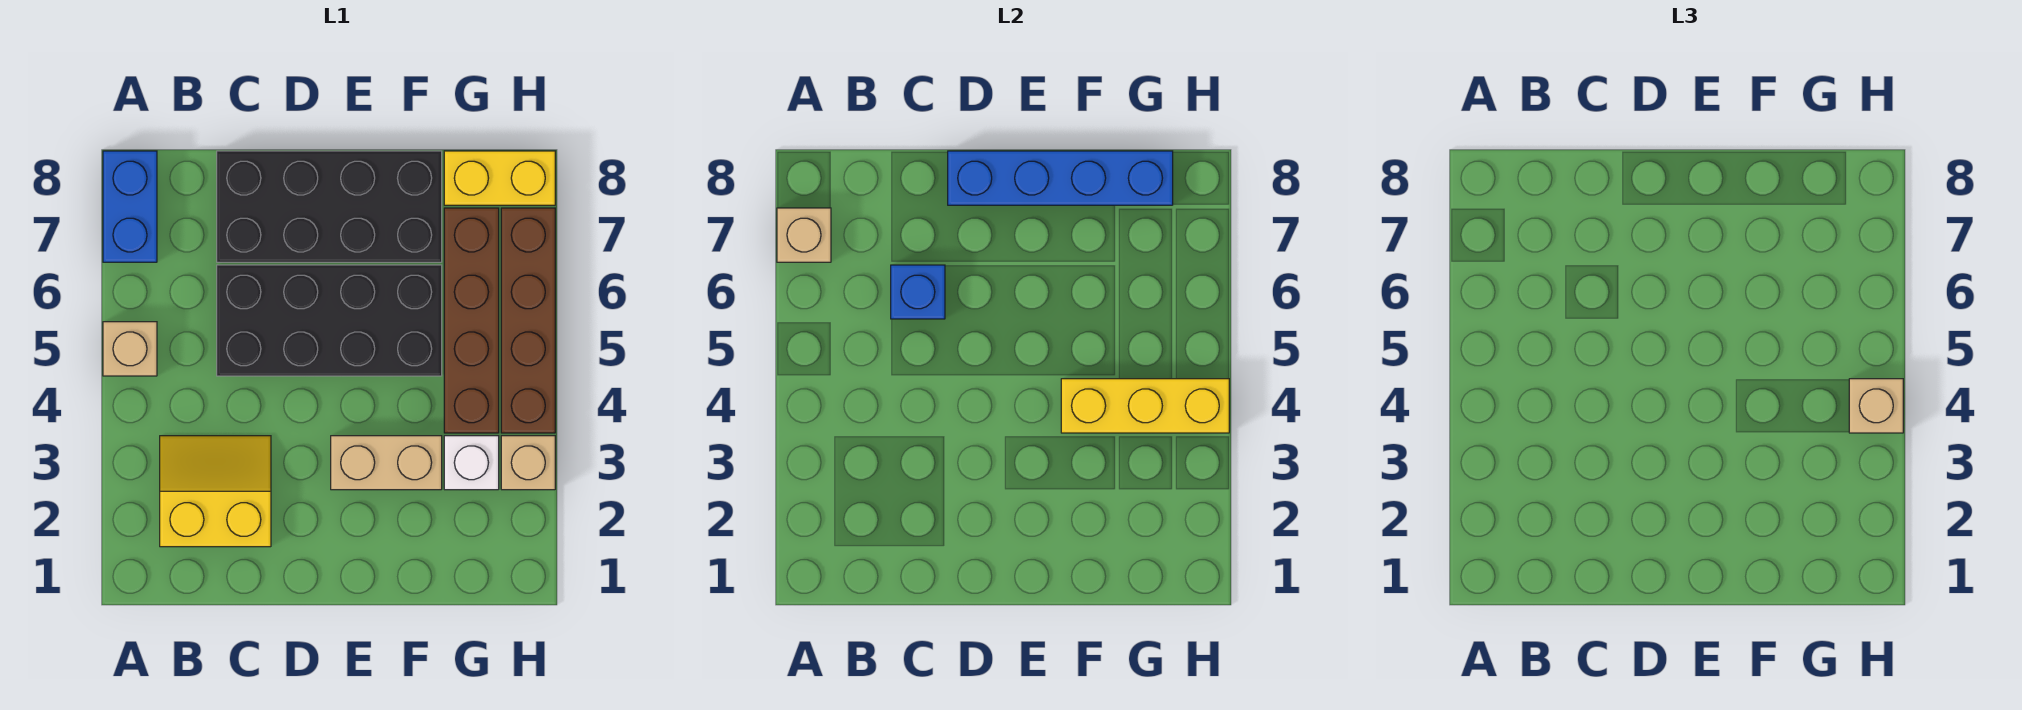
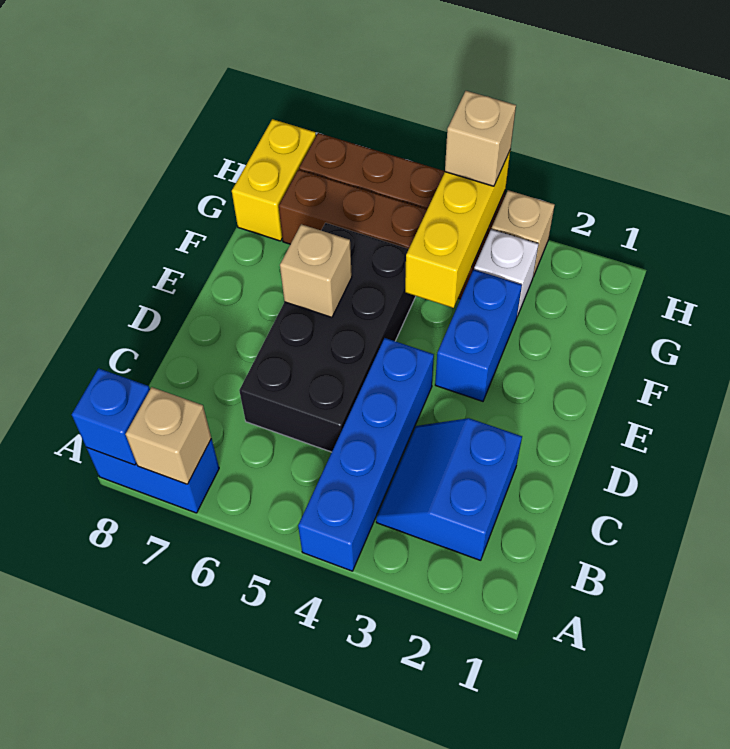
tan 1x1 brick [103,322,157,376] -> tan 1x1 brick moved to [280,224,352,317]
yellow 2x2 slope [160,436,271,547] -> blue 2x2 slope [376,418,522,560]
blue 1x1 brick [891,265,945,319] -> blue 1x1 brick moved to [72,368,150,465]
black 2x4 brick [217,151,442,262] -> none
blue 1x4 brick [948,151,1173,205] -> blue 1x4 brick moved to [298,338,434,571]
tan 1x2 brick [331,436,442,490] -> blue 1x2 brick [435,270,522,401]

